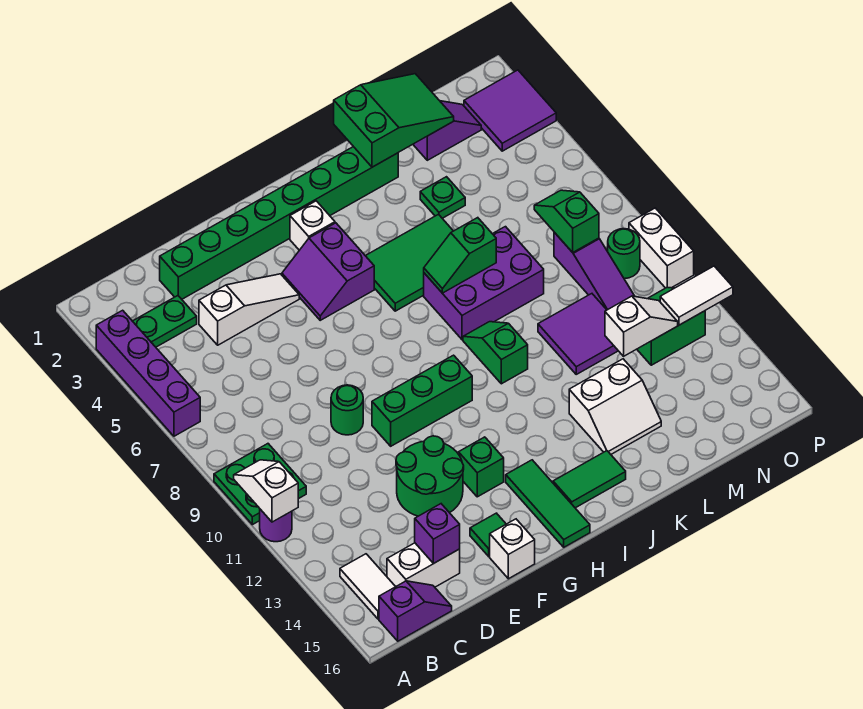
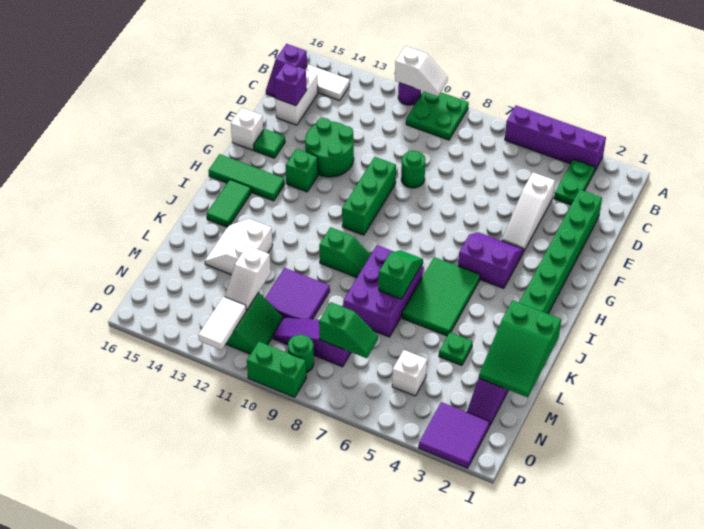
white 1x1 brick [290,201,335,250] -> white 1x1 brick moved to [392,350,427,396]
white 1x2 brick [629,208,694,288] -> green 1x2 brick [247,342,306,397]

